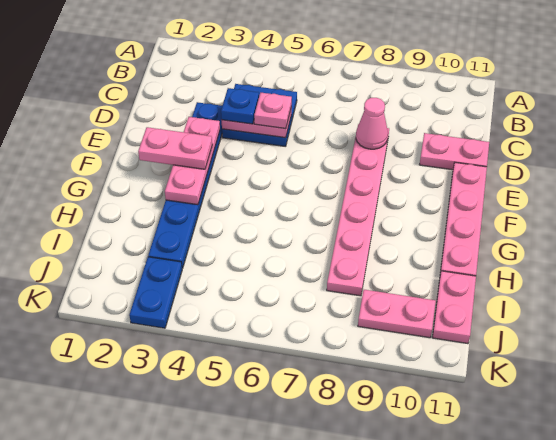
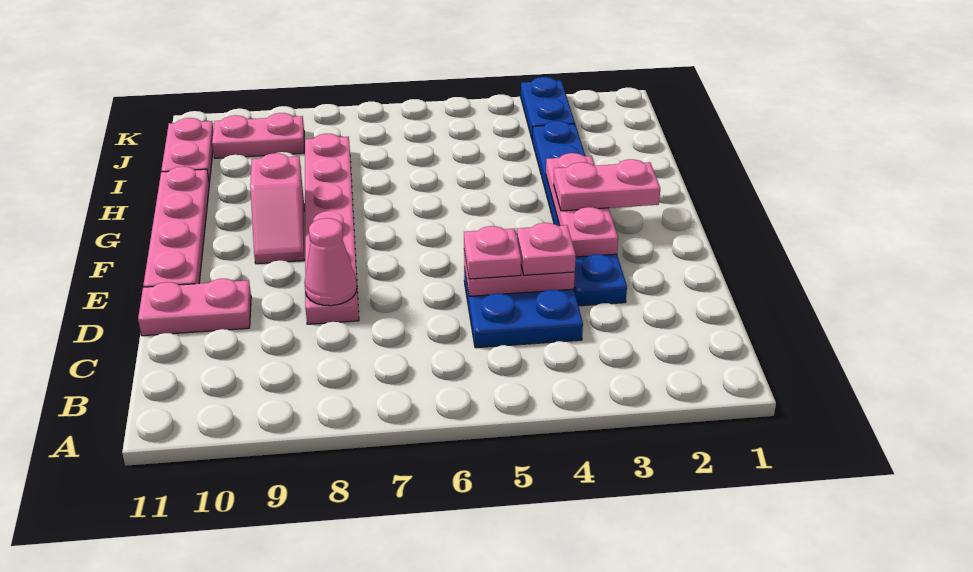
blue 1x1 plate [221,88,259,124] -> pink 1x1 plate [517,223,576,275]
none -> pink 1x2 slope [250,153,304,264]

